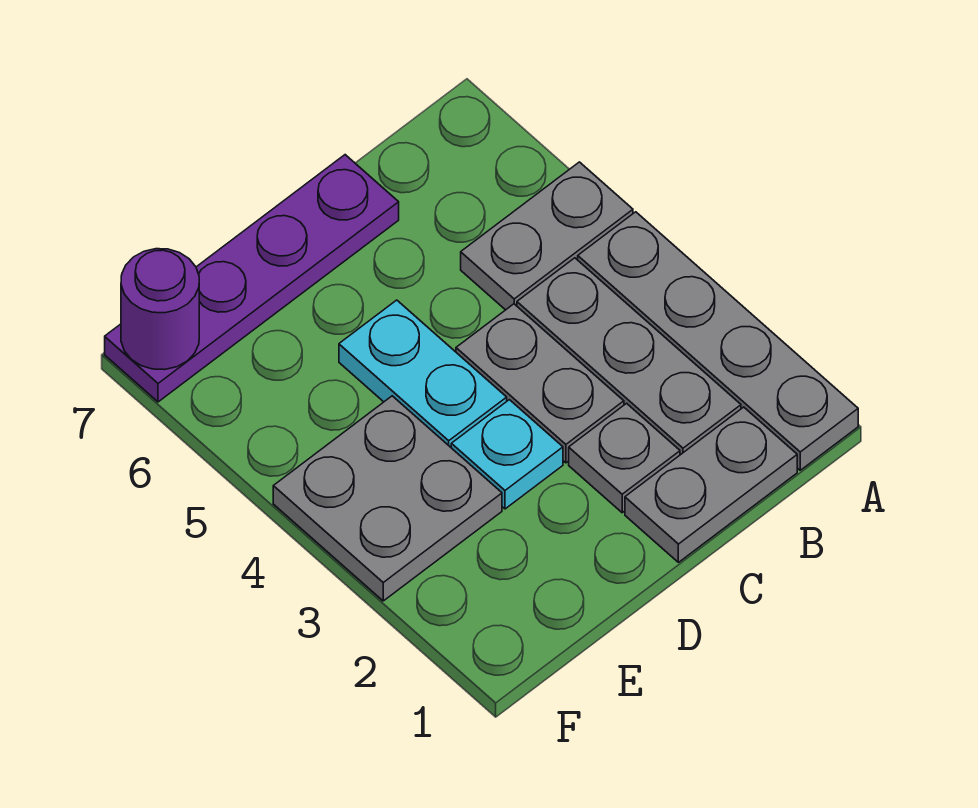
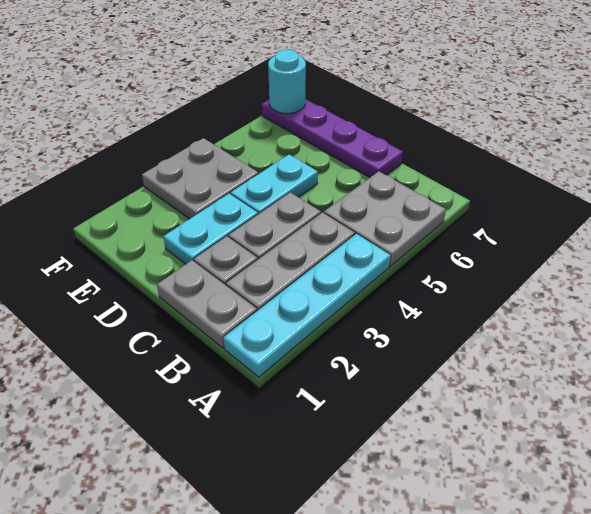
grey 1x4 plate [578,212,858,470] -> cyan 1x4 plate [223,234,391,377]
grey 1x2 plate [461,162,633,310] -> grey 2x2 plate [324,171,446,266]
cyan 1x1 plate [451,400,563,509] -> cyan 1x2 plate [163,194,258,264]
purple 1x1 round brick [121,249,199,370] -> cyan 1x1 round brick [268,50,306,114]

